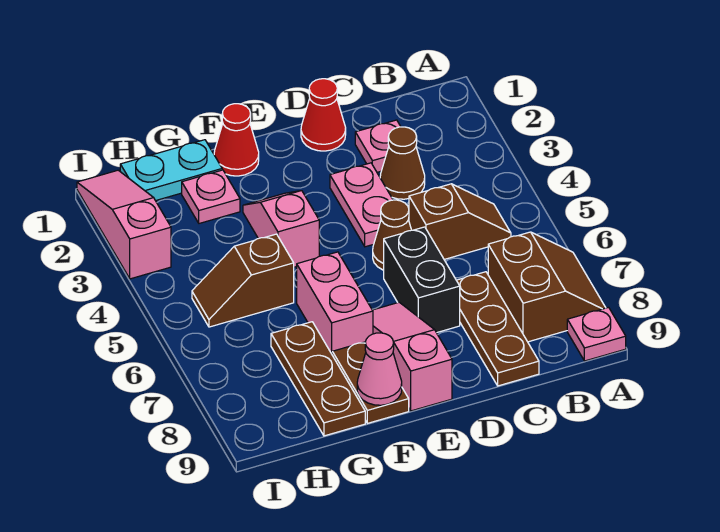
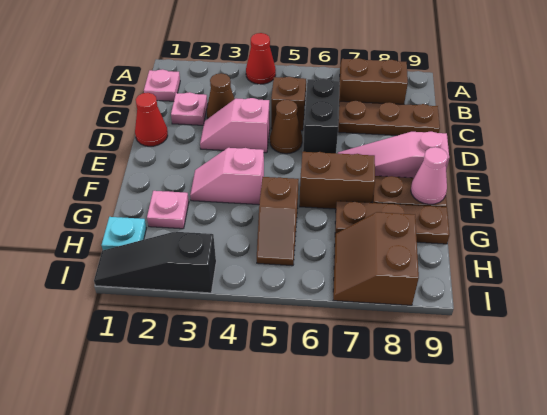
pink 1x1 plate [567,307,626,361] -> pink 1x1 plate moved to [144,69,180,101]
pink 1x2 plate [330,163,393,247] -> pink 1x2 slope [200,98,270,153]
black 1x2 brick [384,227,460,333] -> black 1x2 brick turned to [303,78,340,153]
red 1x1 cone [214,104,259,176] -> red 1x1 cone moved to [246,33,276,84]
pink 1x2 brick [297,252,373,354] -> brown 1x2 brick [299,152,375,209]
cyan 1x2 plate [120,140,222,201] -> cyan 1x1 plate [101,217,146,250]
none -> brown 2x2 slope [333,212,419,305]
pink 1x3 slope [77,170,171,279] -> black 1x3 slope [94,232,216,293]

